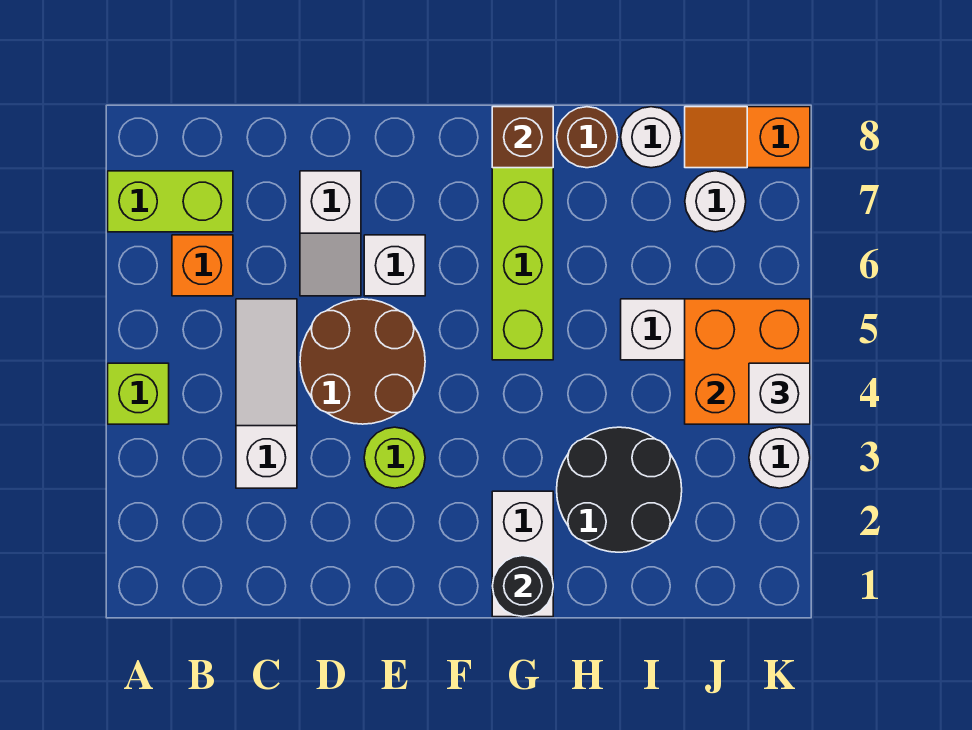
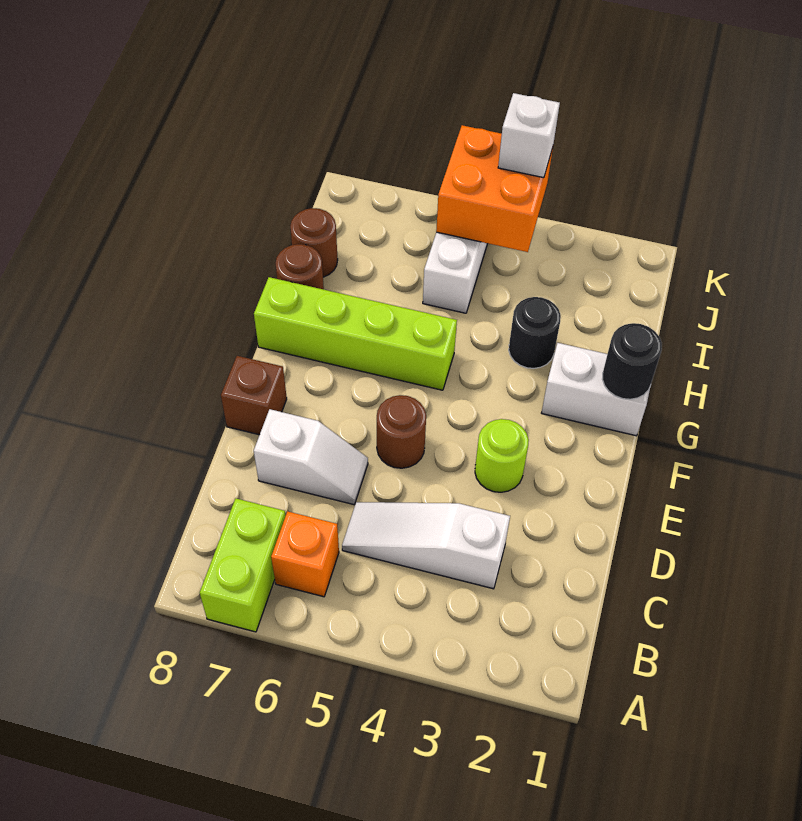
lime 1x1 brick [108,363,169,424] -> none
brown 2x2 round brick [300,299,425,424] -> brown 1x1 round brick [377,395,426,468]
white 1x1 brick [364,235,425,296] -> none
brown 1x1 brick [492,107,553,168] -> brown 1x1 brick moved to [221,356,287,435]
black 2x2 round brick [557,427,682,552] -> black 1x1 round brick [509,297,561,368]
white 1x1 round brick [621,107,682,168] -> brown 1x1 round brick [290,208,338,277]
white 1x1 round brick [685,171,746,232] -> none
orange 1x2 slope [685,107,810,168] -> none
white 1x1 round brick [749,427,810,488] -> none

